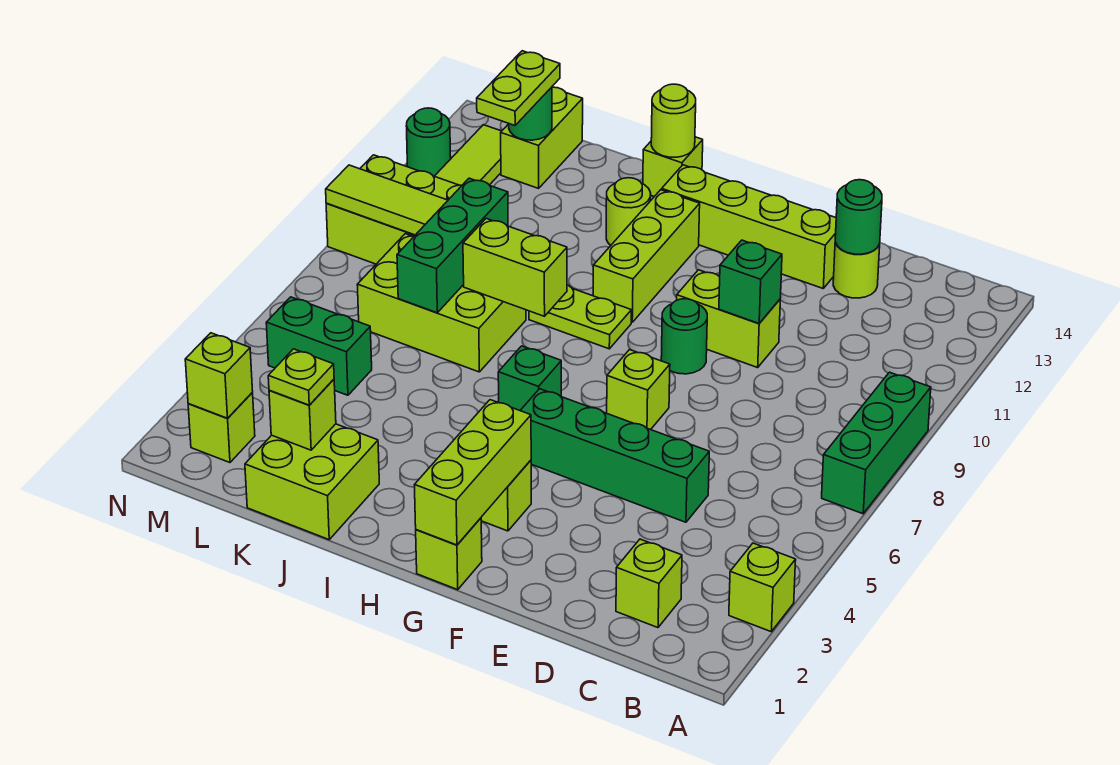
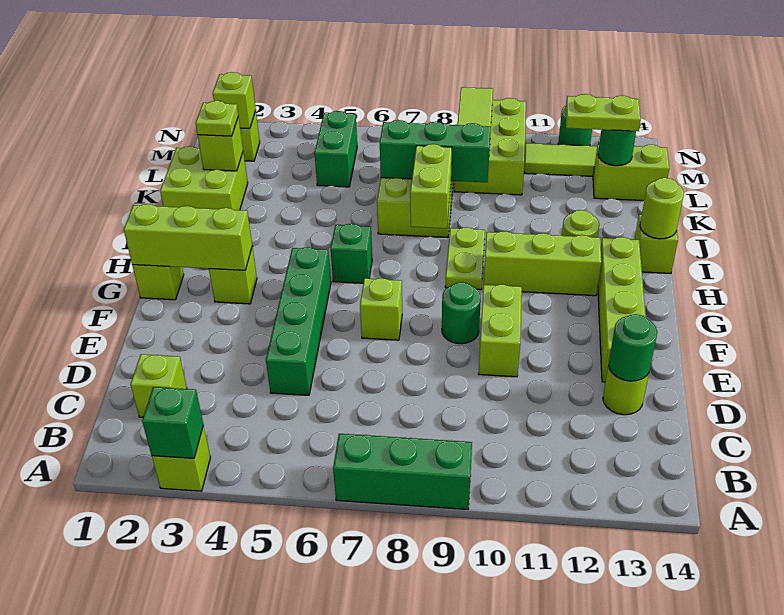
green 1x1 brick [719,240,782,323] -> green 1x1 brick moved to [142,387,203,458]

